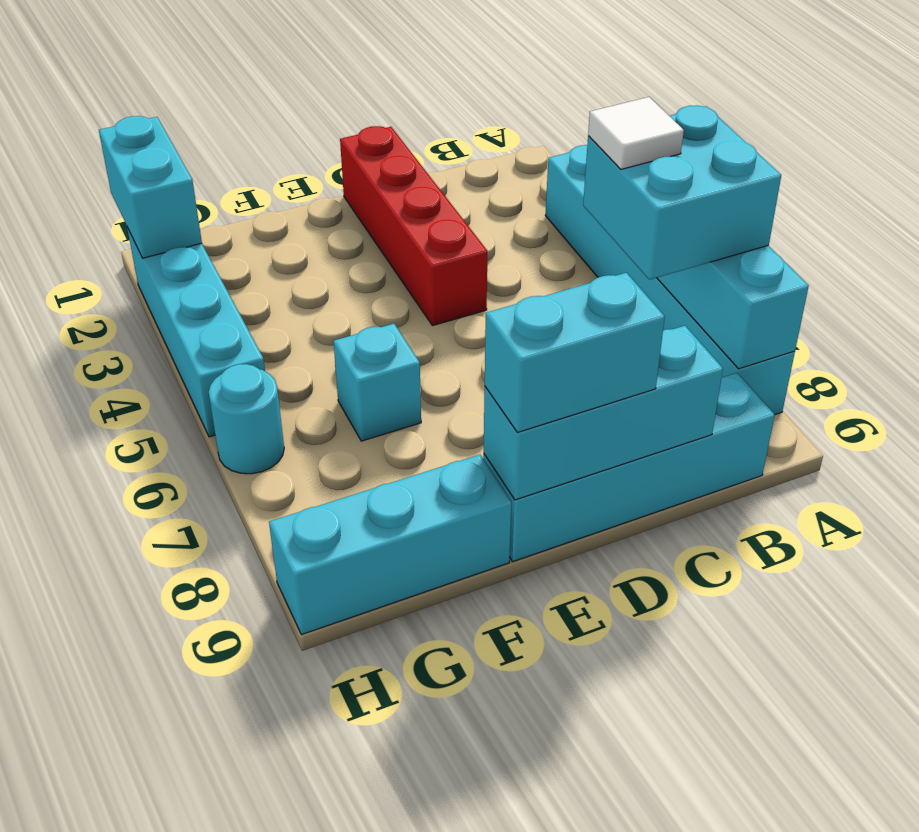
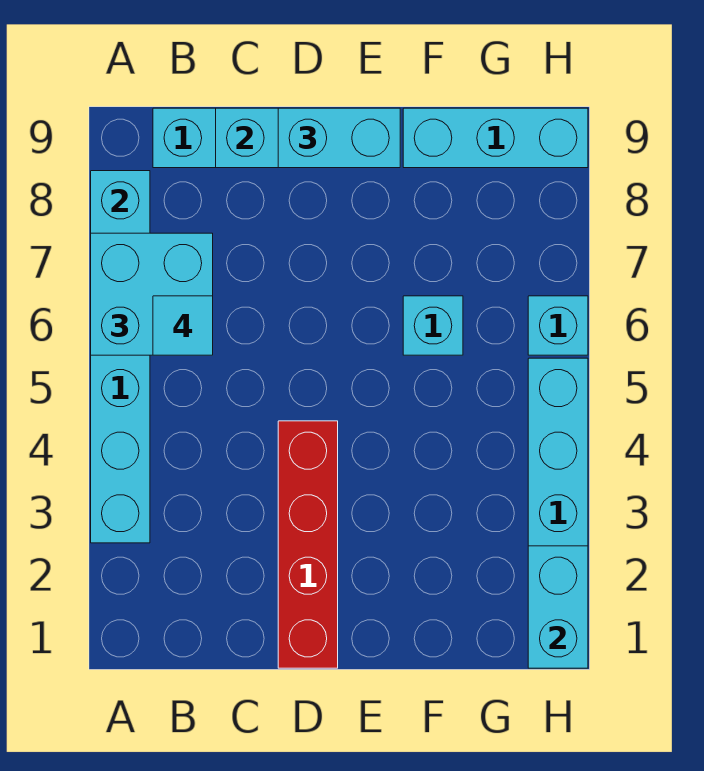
white 1x1 tile [588,97,684,169] -> cyan 1x1 tile [153,296,213,355]
cyan 1x1 round brick [209,364,284,474] -> cyan 1x1 brick [528,296,588,355]

